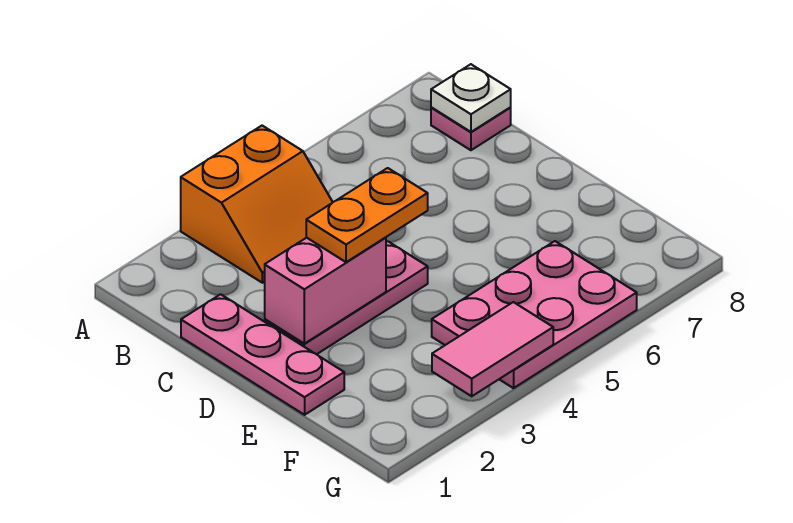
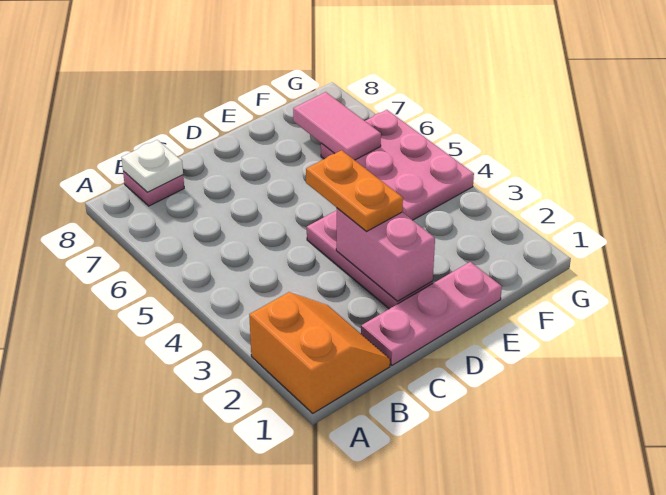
orange 2x2 slope [181,126,333,283] -> orange 2x2 slope moved to [249,292,390,413]
pink 1x2 tile [432,302,553,396] -> pink 1x2 tile moved to [293,92,381,160]

